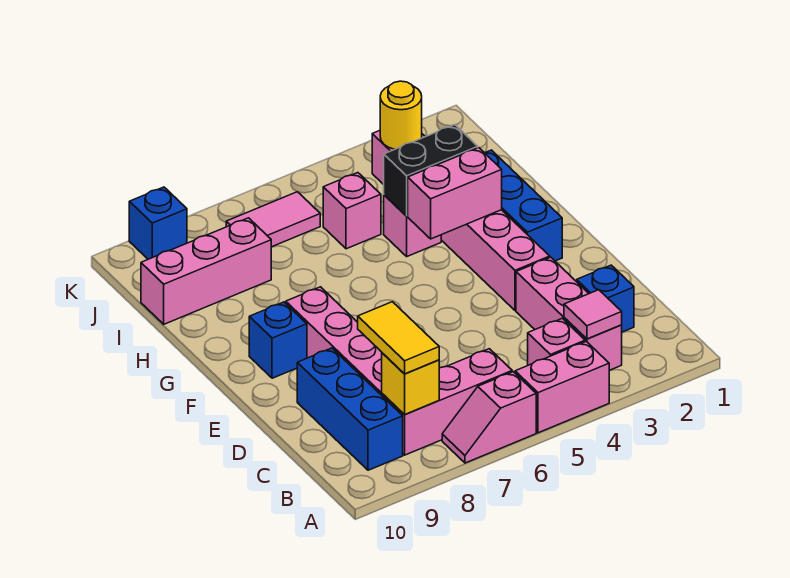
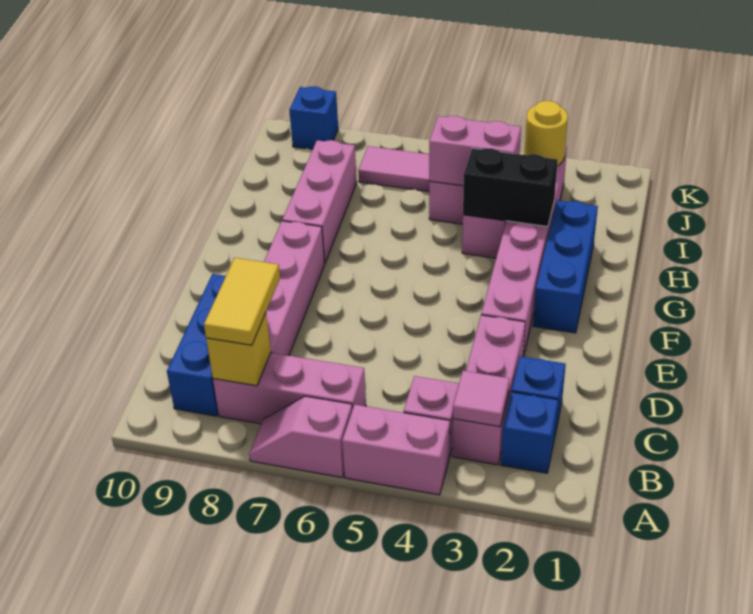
blue 1x1 brick [249,302,307,378] -> blue 1x1 brick moved to [501,392,558,473]
pink 1x2 brick [408,148,502,239] -> pink 1x2 brick moved to [429,116,521,186]
pink 1x3 brick [141,218,271,324] -> pink 1x3 brick turned to [282,140,357,262]

